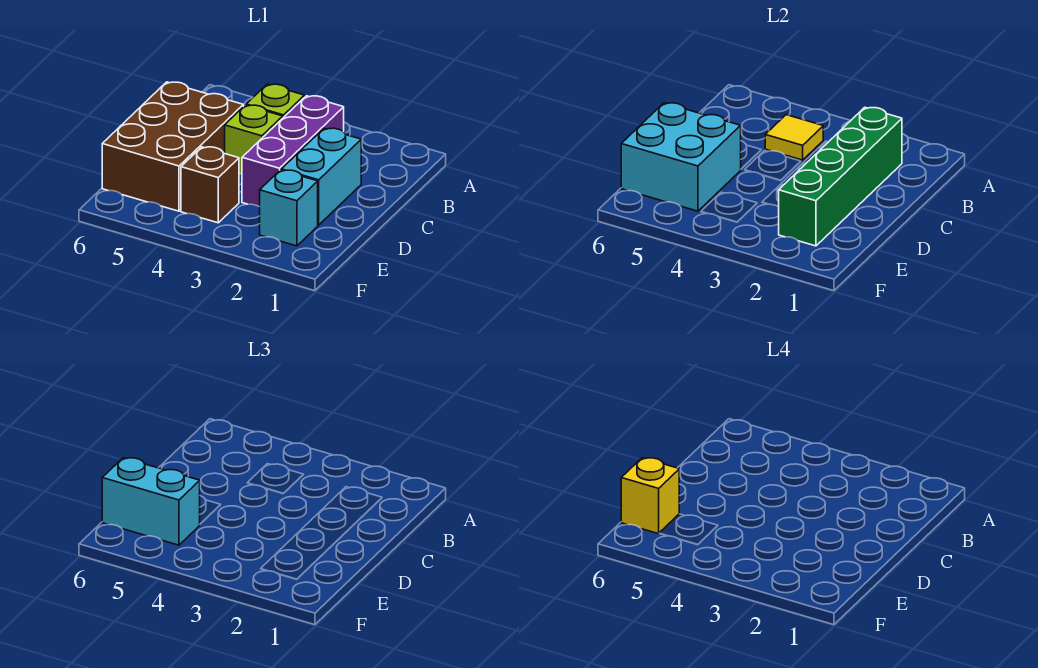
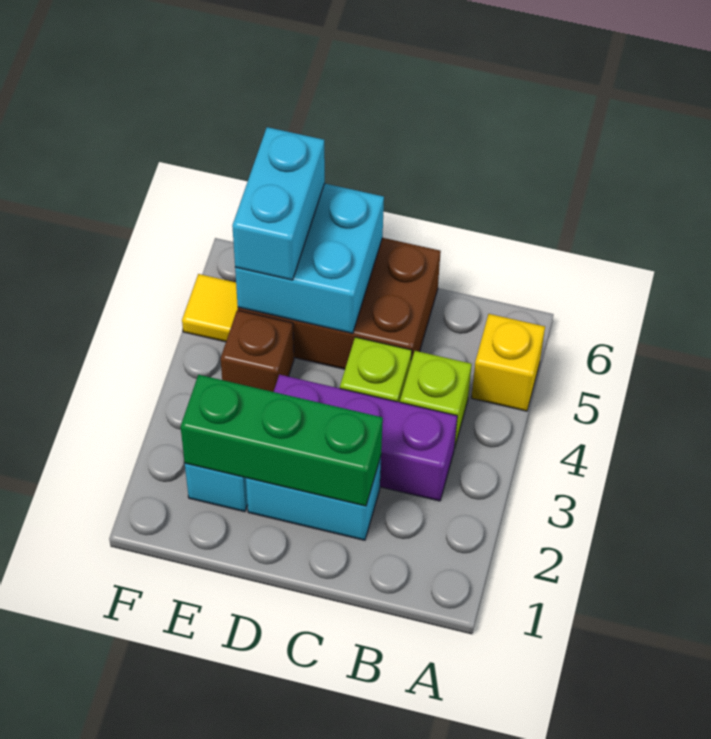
green 1x4 brick [779,107,902,246] -> green 1x3 brick [181,375,383,506]
yellow 1x1 tile [765,115,823,160] -> yellow 1x1 tile moved to [182,274,238,342]
yellow 1x1 brick [621,458,679,534] -> yellow 1x1 brick moved to [471,314,545,411]

